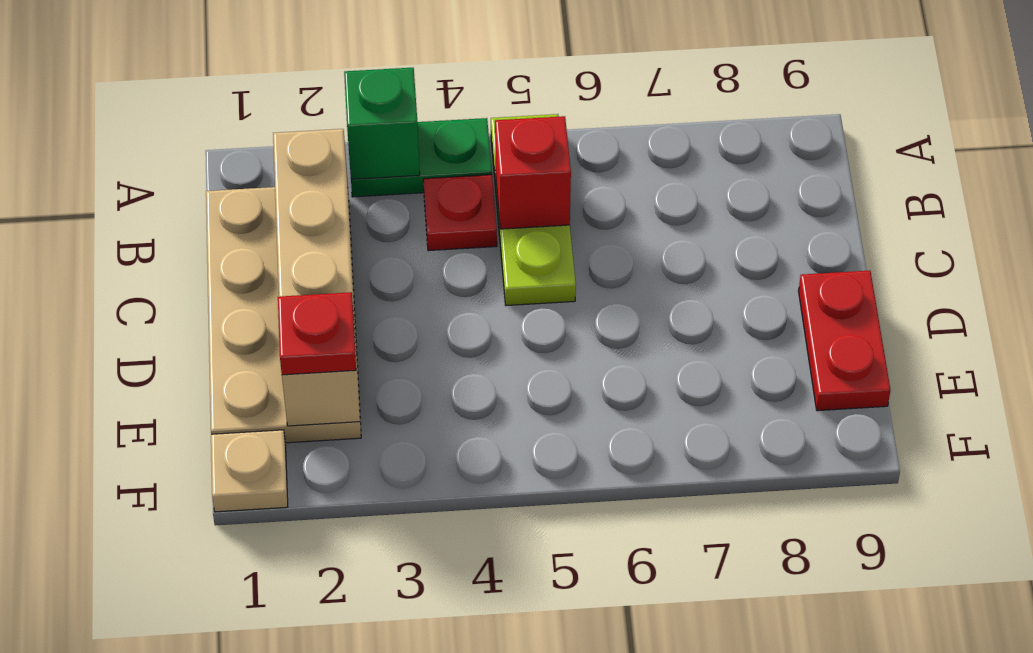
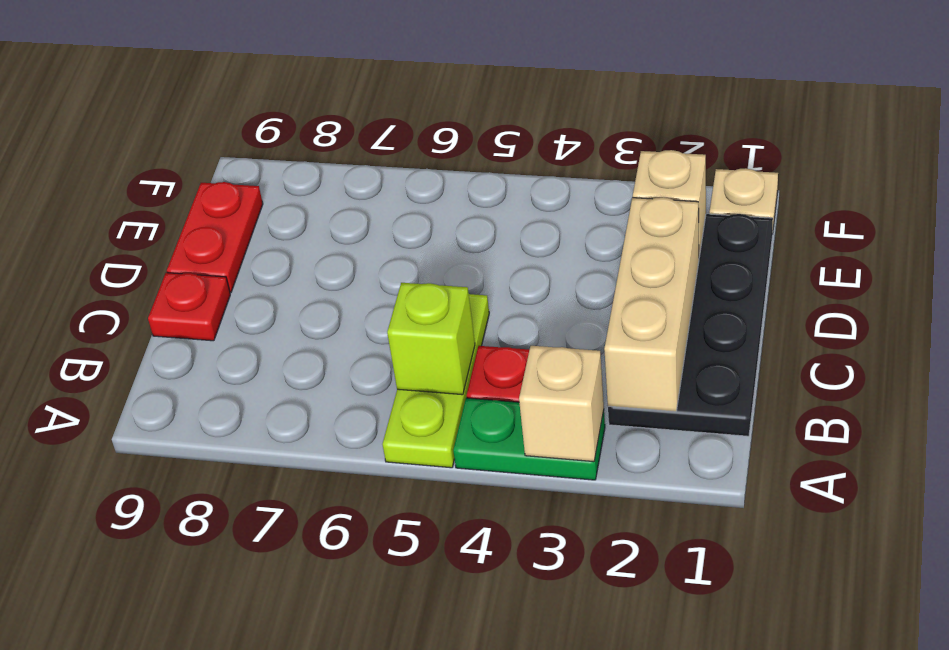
green 1x1 brick [344,68,420,179] -> tan 1x1 brick [519,346,604,462]
tan 2x4 plate [206,187,361,443] -> black 2x4 plate [608,214,773,436]
red 1x1 brick [495,116,571,229] -> lime 1x1 brick [387,283,475,395]
red 1x1 plate [278,292,356,375] -> red 1x1 plate moved to [148,273,230,341]

